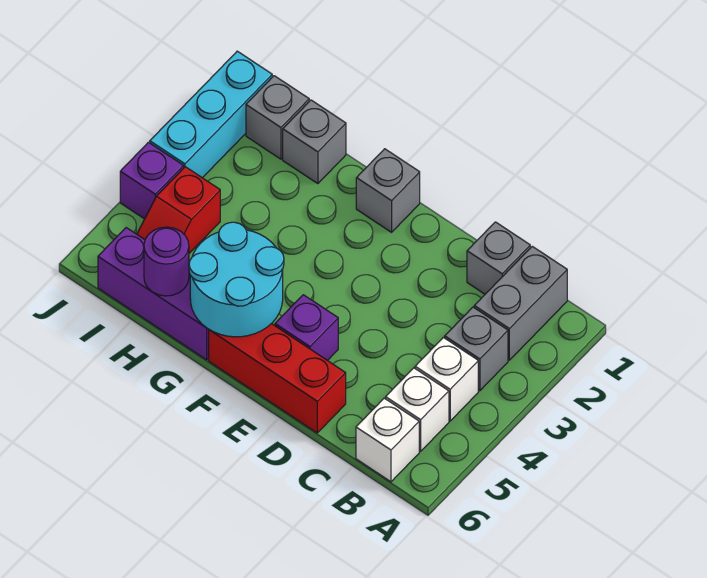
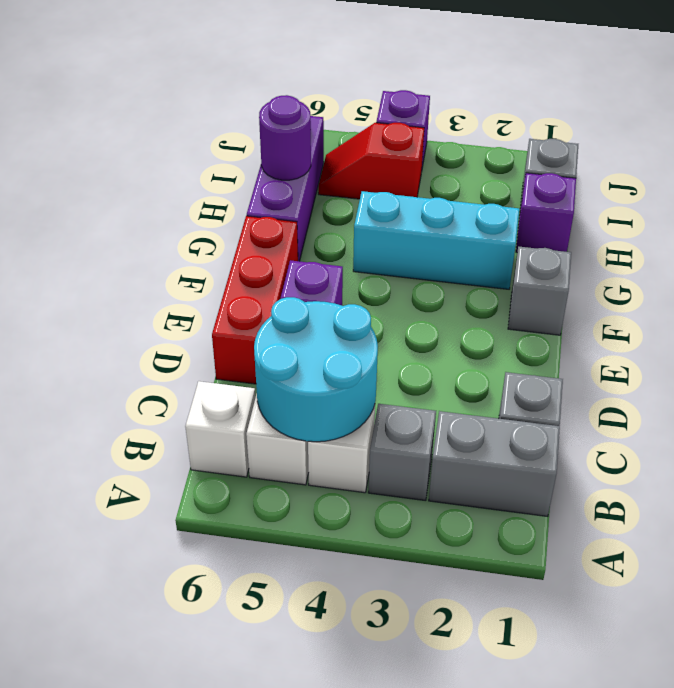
cyan 2x2 round brick [189,222,284,337] -> cyan 2x2 round brick moved to [254,297,378,442]
grey 1x1 brick [283,100,346,184] -> purple 1x1 brick [516,173,576,252]
cyan 1x3 brick [150,51,272,178] -> cyan 1x3 brick moved to [353,191,519,289]

